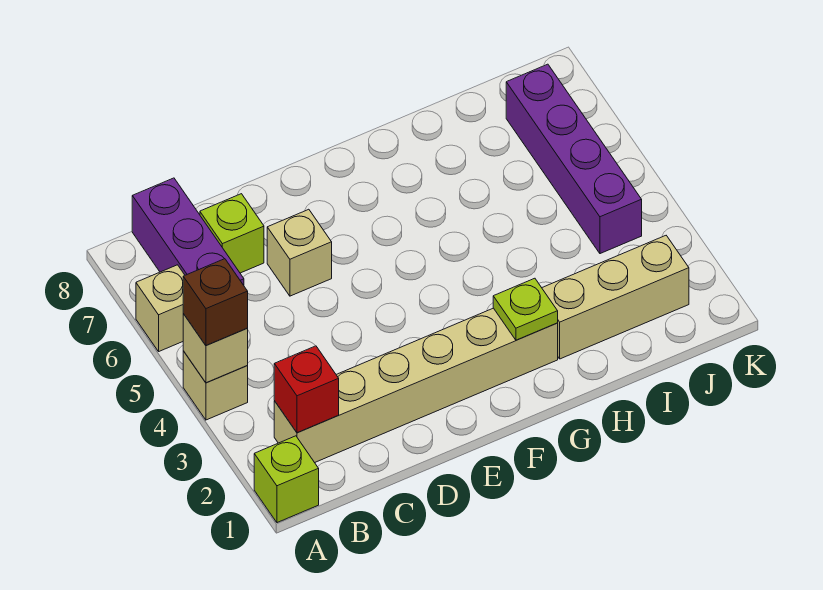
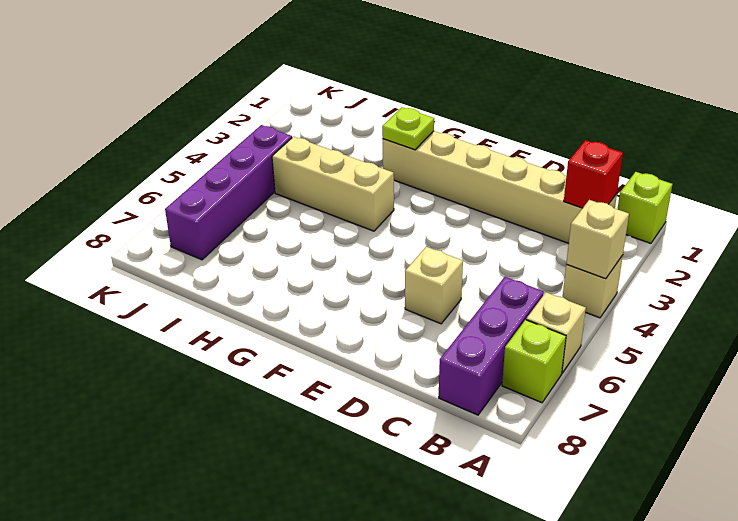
brown 1x1 brick [183,259,248,346] -> none
lime 1x1 brick [200,194,264,273] -> lime 1x1 brick moved to [502,320,566,403]
tan 1x3 brick [542,236,689,359] -> tan 1x3 brick moved to [272,137,394,231]

